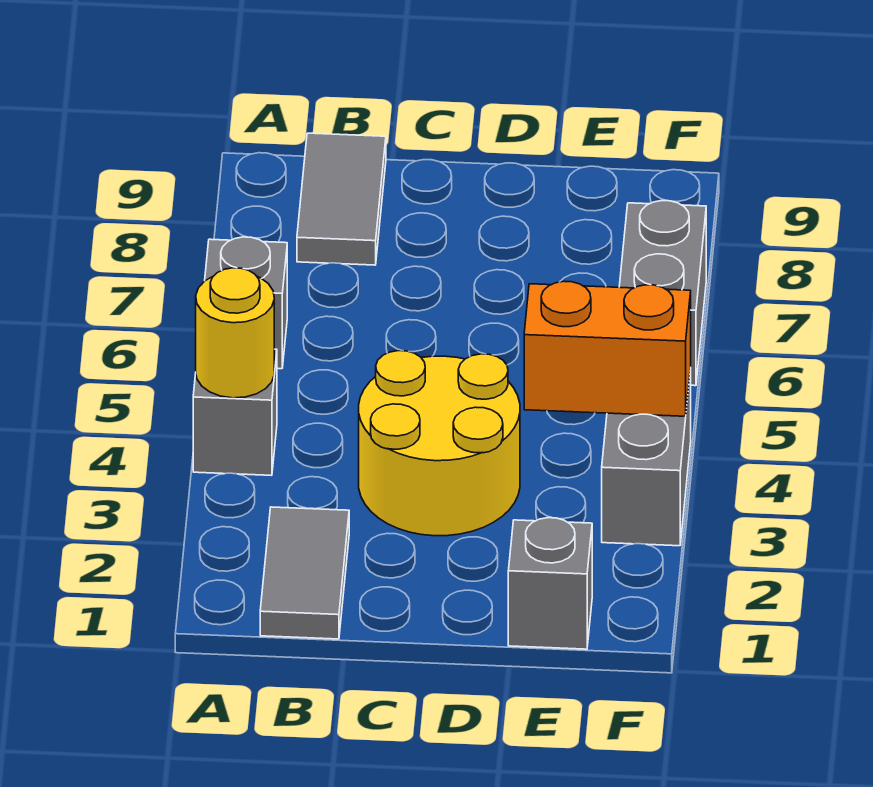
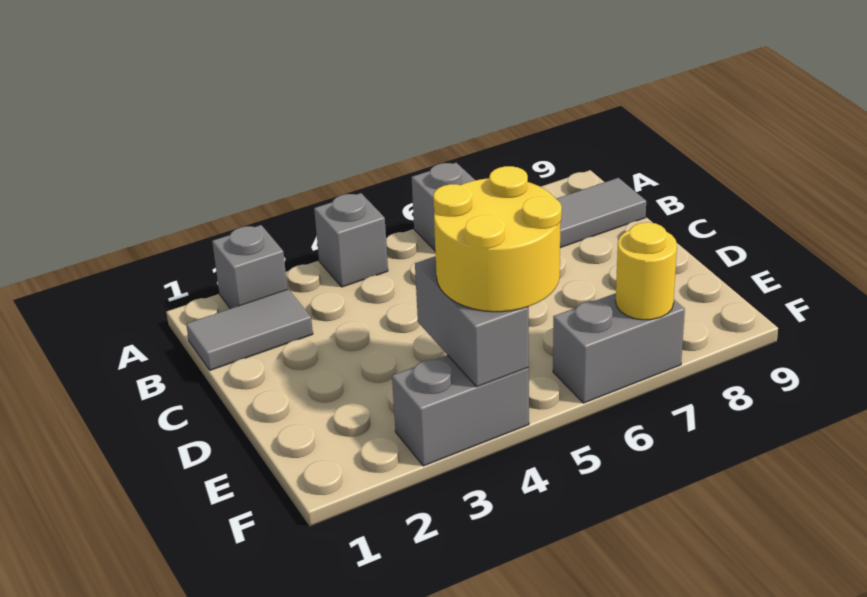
yellow 1x1 round brick [196,268,274,398] -> yellow 1x1 round brick moved to [616,222,677,320]
yellow 2x2 round brick [359,351,520,536] -> yellow 2x2 round brick moved to [433,166,562,312]
grey 1x1 brick [508,518,592,649] -> grey 1x1 brick moved to [212,225,287,309]
orange 1x2 brick [524,281,691,416] -> grey 1x2 brick [415,256,529,387]

